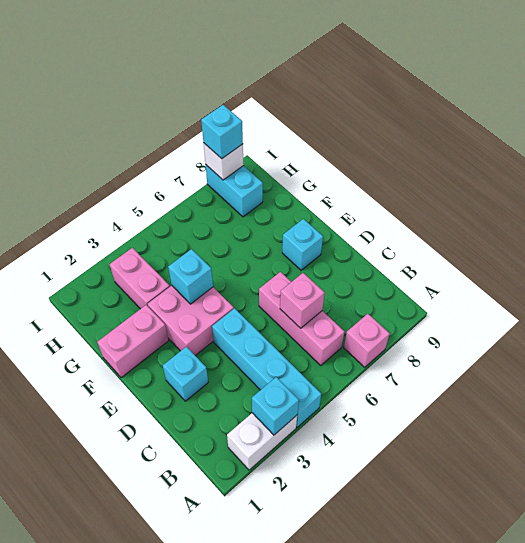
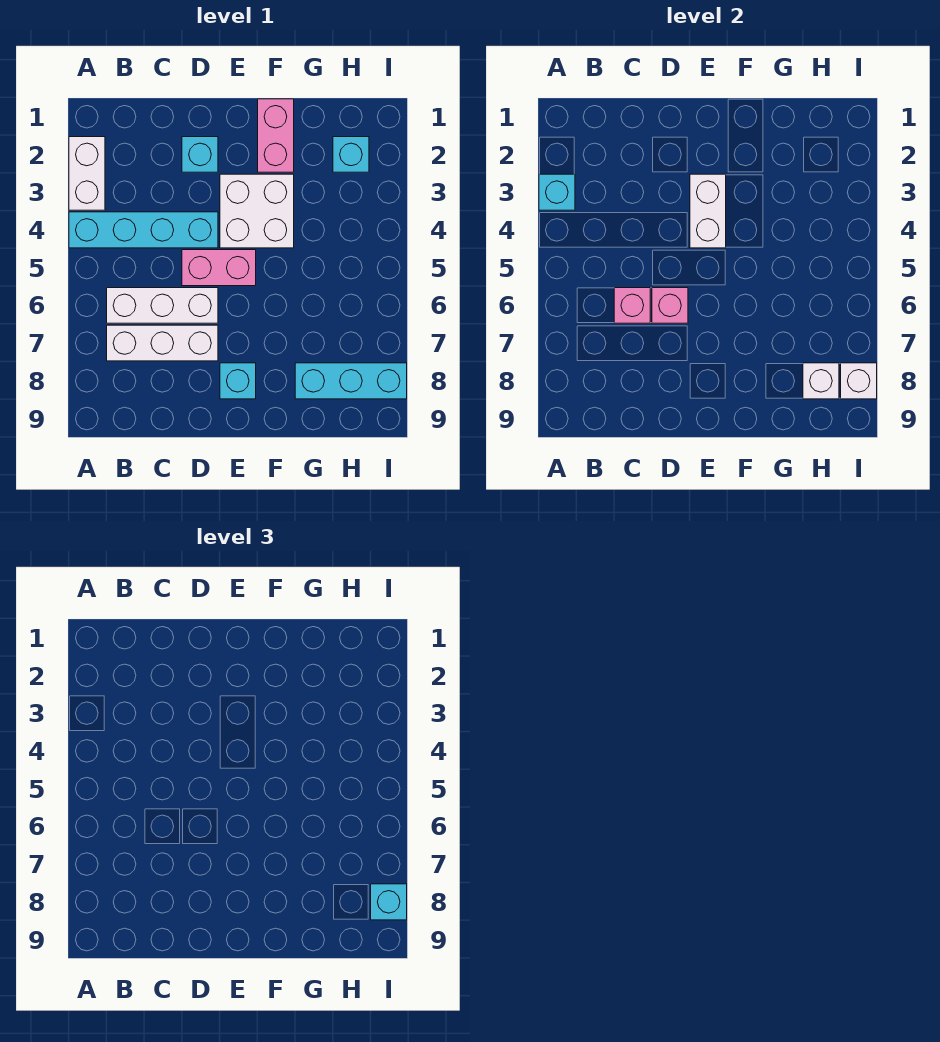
pink 1x1 brick [344,314,390,367] -> pink 1x1 brick moved to [652,288,688,323]
pink 1x3 brick [259,272,345,365] -> white 1x3 brick [107,288,218,323]
none -> white 1x3 brick [107,325,218,361]
pink 2x2 brick [148,286,234,356] -> white 2x2 brick [220,174,294,248]
none -> white 1x2 brick [690,174,726,248]
cyan 1x1 brick [168,249,213,304] -> cyan 1x1 brick moved to [333,137,369,172]
pink 1x2 brick [110,248,170,309] -> pink 1x2 brick moved to [182,250,256,286]
cyan 1x2 brick [206,165,263,217] -> cyan 1x3 brick [295,363,407,399]
none -> white 1x1 brick [803,363,839,399]

